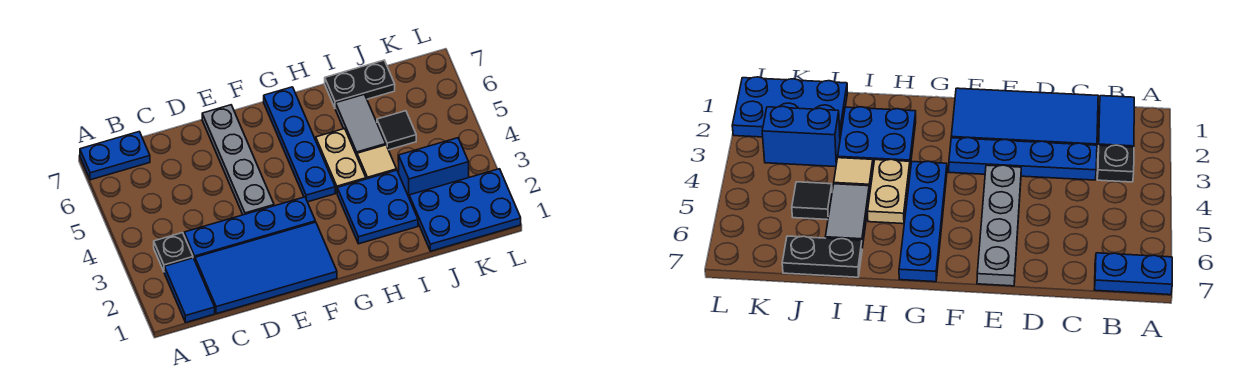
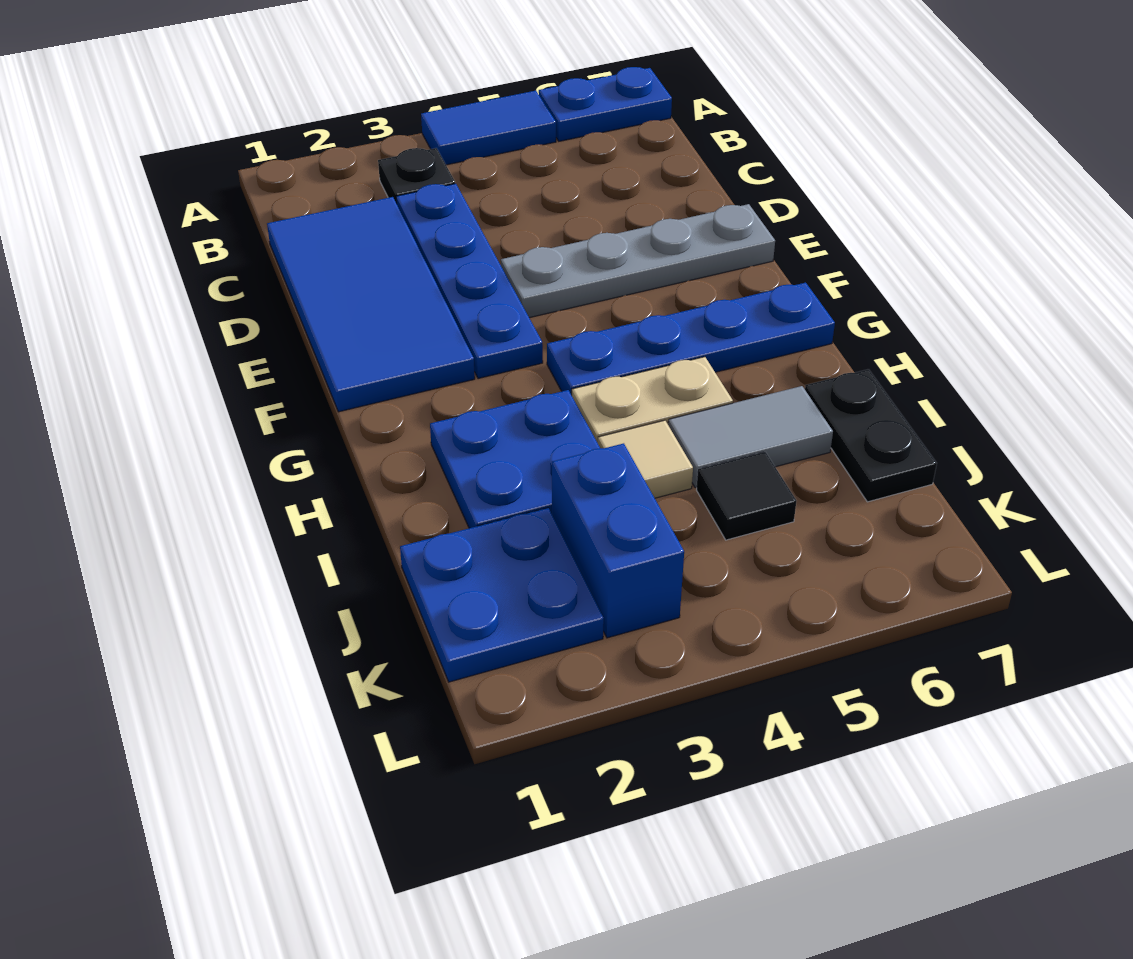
blue 1x2 plate [80,132,150,180] -> blue 1x2 plate turned to [539,67,672,141]
blue 1x2 tile [164,258,215,322] -> blue 1x2 tile moved to [421,91,556,165]
blue 2x3 plate [409,169,521,251] -> blue 2x2 plate [400,508,604,682]

